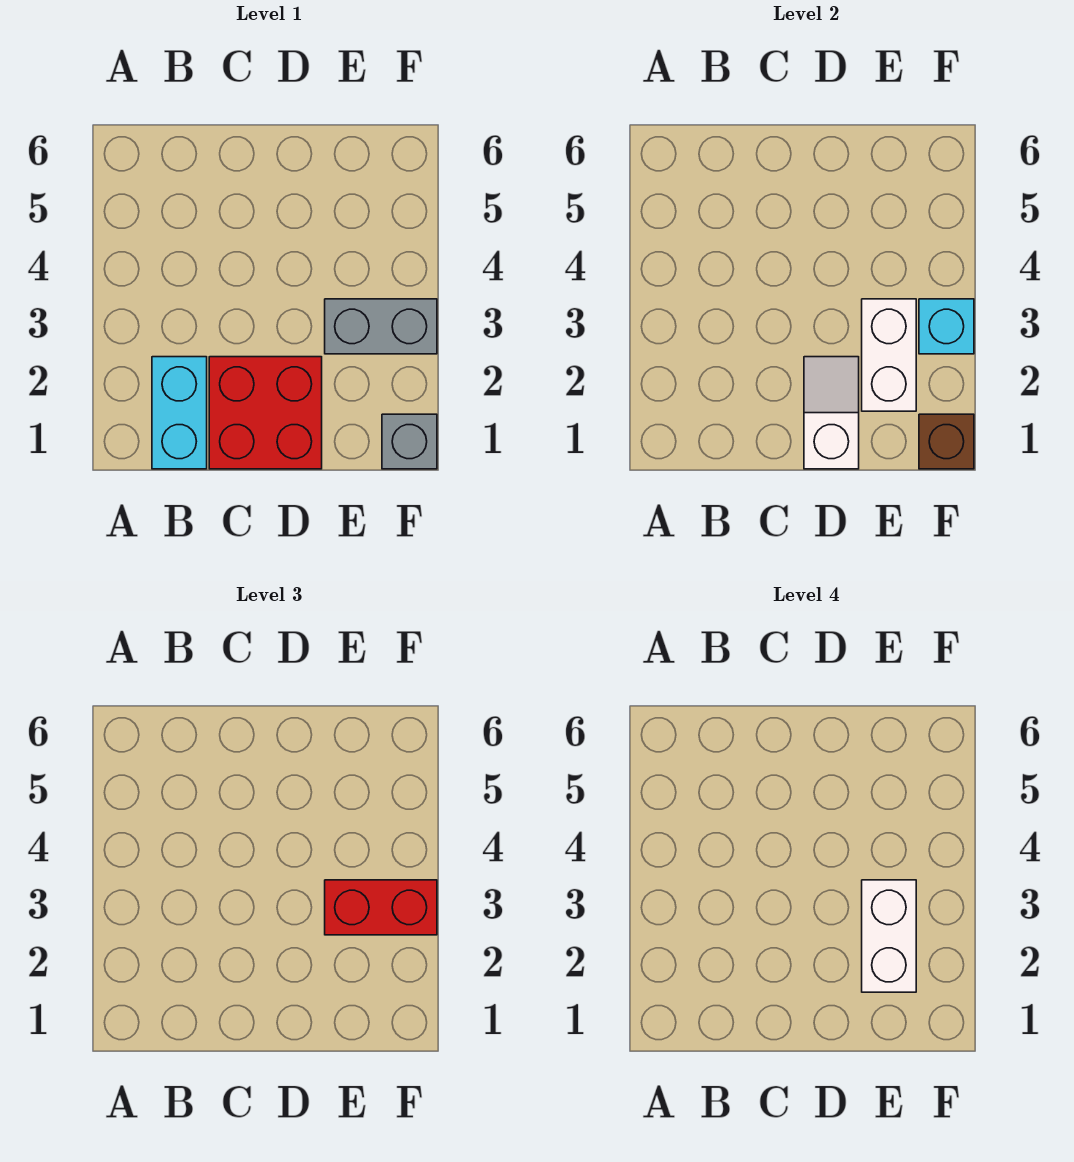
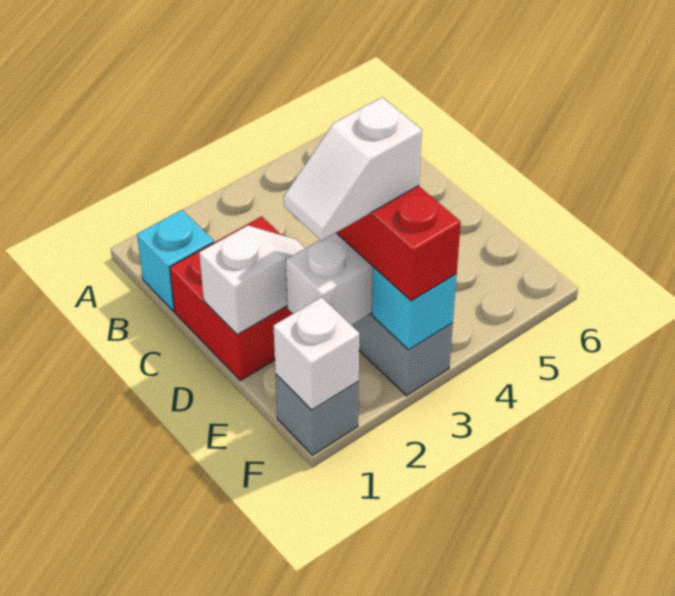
cyan 1x2 brick [152,357,207,469] -> cyan 1x1 brick [137,210,214,311]
white 1x2 brick [862,880,916,992] -> white 1x2 slope [284,97,422,241]
brown 1x1 brick [919,414,974,469] -> white 1x1 brick [274,297,359,410]

